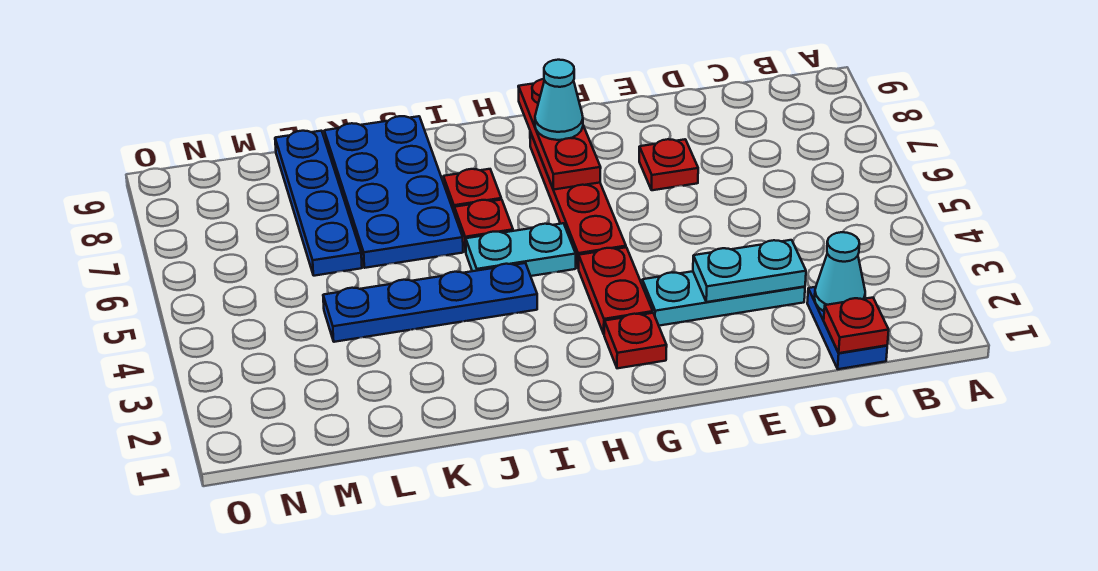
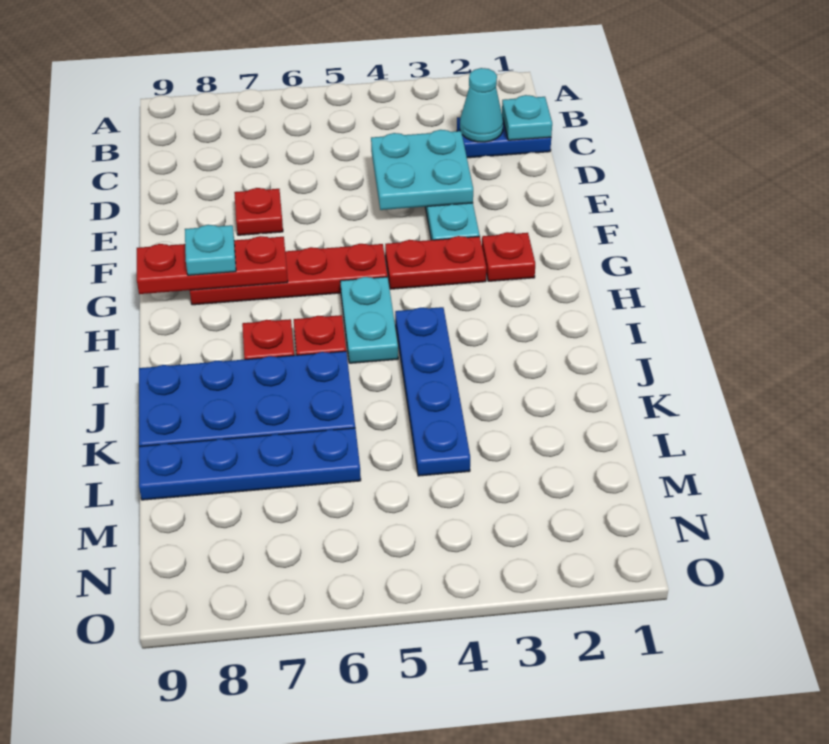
red 1x1 plate [824,298,889,353] -> cyan 1x1 plate [502,95,552,140]
cyan 1x2 plate [693,240,806,302] -> cyan 2x2 plate [371,130,473,210]
cyan 1x1 cone [535,60,583,140] -> cyan 1x1 plate [185,225,236,275]

